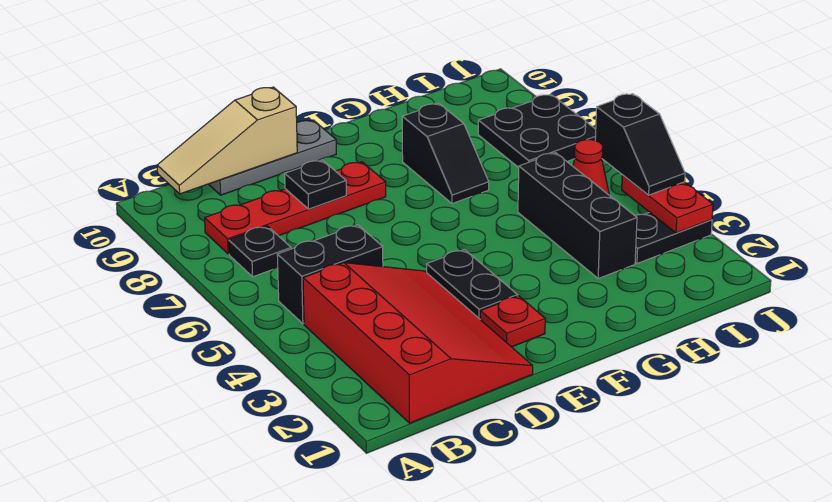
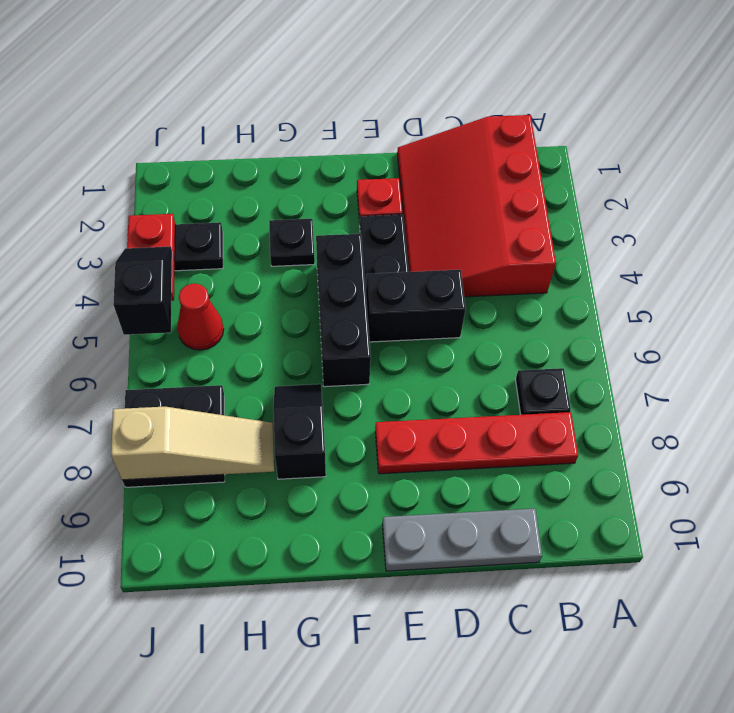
black 1x2 brick [277,225,383,324] -> black 1x2 brick moved to [366,270,466,342]
tan 1x3 slope [157,87,297,194] -> tan 1x3 slope moved to [111,407,274,480]
black 1x1 plate [285,160,346,209] -> black 1x1 plate moved to [269,219,315,266]
black 1x3 brick [518,153,637,279] -> black 1x3 brick moved to [316,234,371,387]

